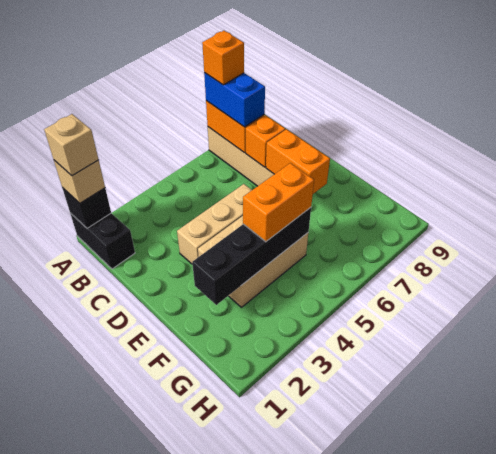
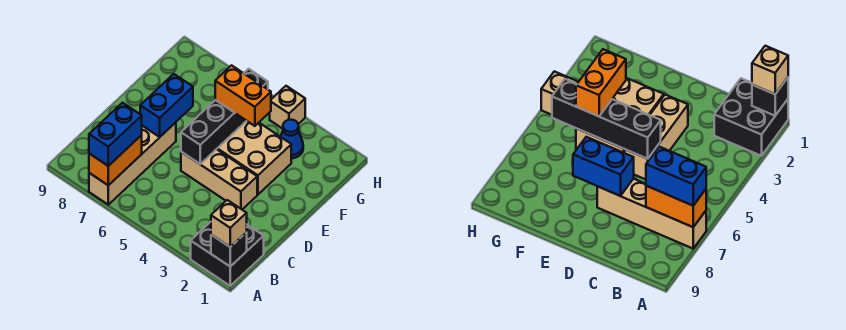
black 1x2 brick [70,213,135,269] -> black 2x2 brick [191,222,264,286]
tan 1x1 brick [44,114,99,176] -> tan 1x1 brick moved to [270,86,305,129]
orange 1x1 brick [202,31,244,85] -> none
orange 1x1 brick [246,115,285,167] -> none
orange 1x2 brick [266,129,330,194] -> blue 1x2 brick [140,74,193,137]
black 1x4 brick [192,208,311,305] -> black 1x4 brick turned to [181,69,268,164]
none -> blue 1x1 cone [281,120,303,158]

